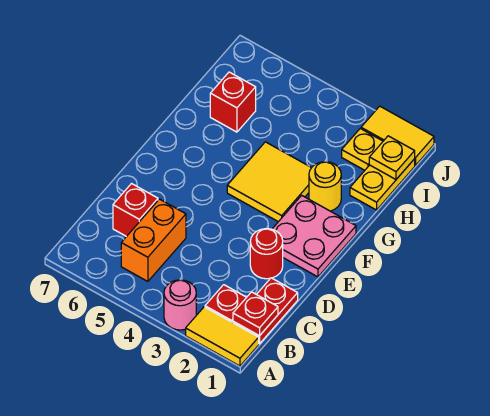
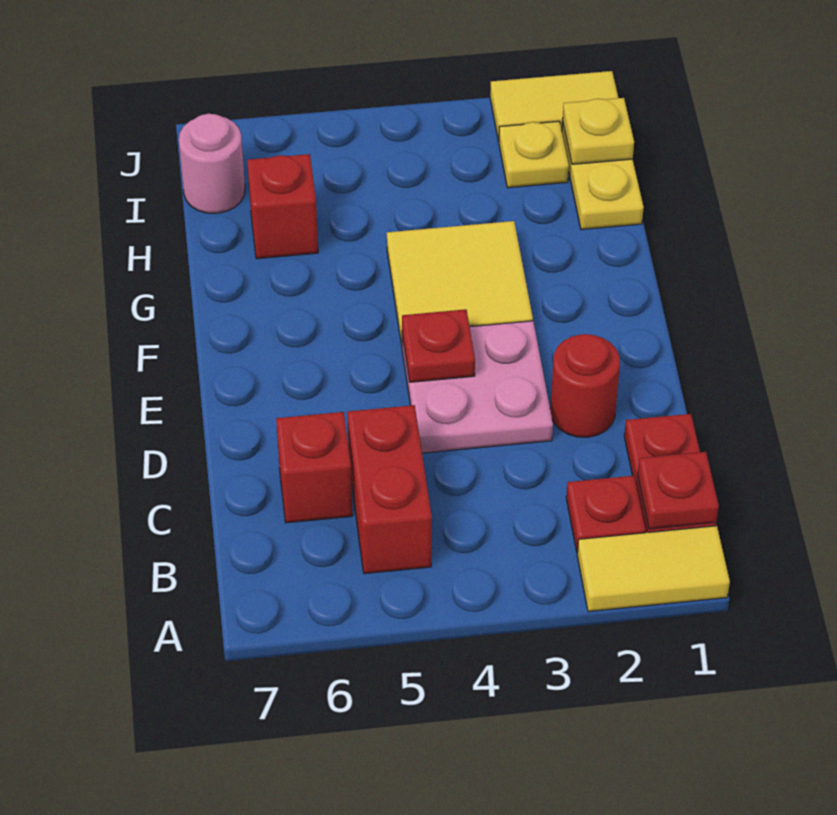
pink 1x1 round brick [164,280,196,330] -> pink 1x1 round brick moved to [179,114,245,213]
orange 1x2 brick [121,199,186,281] -> red 1x2 brick [347,405,432,574]
pink 2x2 plate [272,195,356,277] -> pink 2x2 plate moved to [402,321,553,453]
none -> red 1x1 plate [402,309,475,382]
yellow 1x1 round brick [309,162,341,211] -> none

